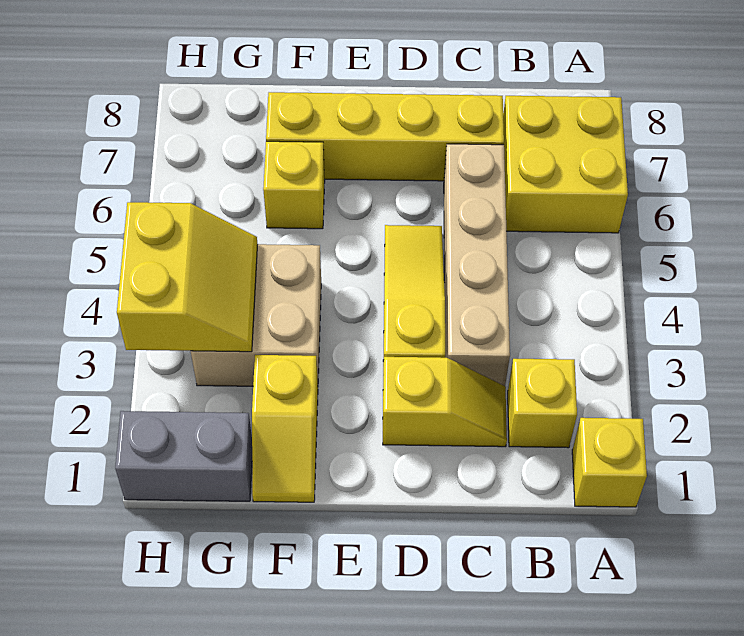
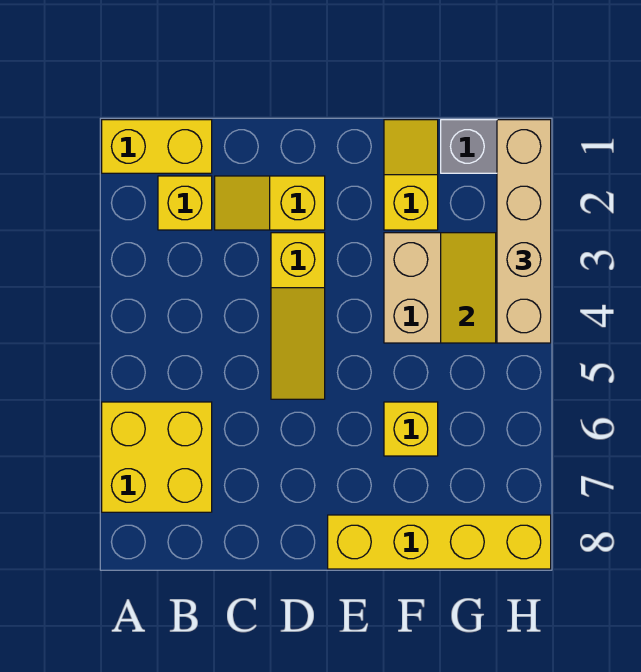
yellow 1x1 brick [572,418,647,507] -> yellow 1x2 brick [102,120,212,173]
tan 1x4 brick [444,144,510,386] -> tan 1x4 brick moved to [497,120,551,343]
yellow 1x4 brick [266,92,504,181] -> yellow 1x4 brick moved to [328,515,551,569]

